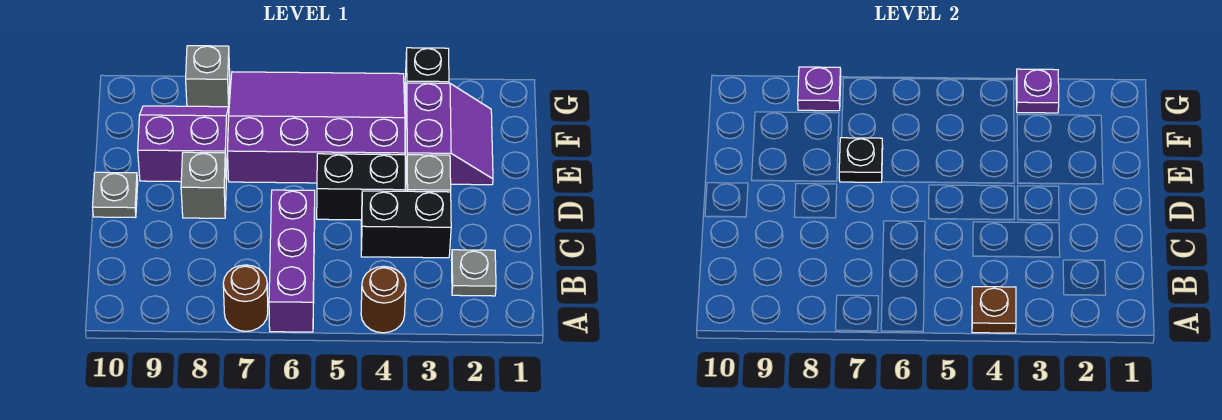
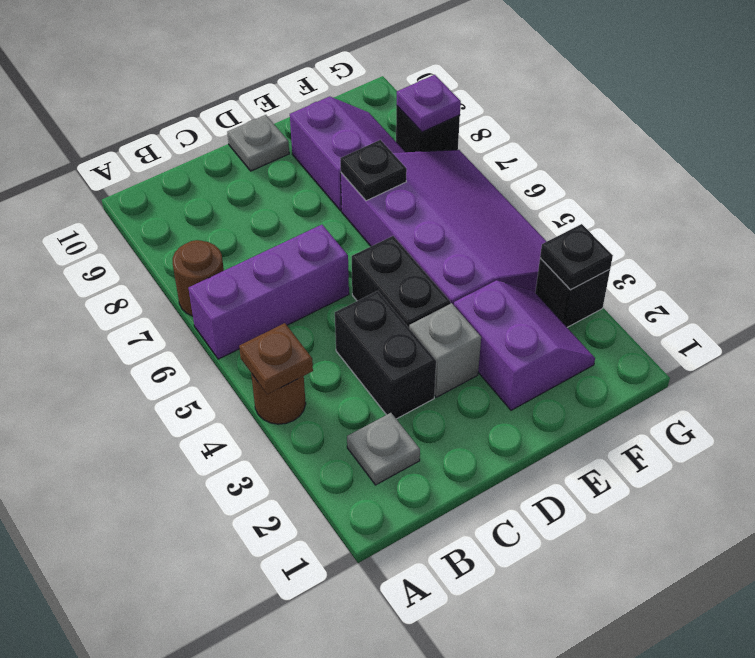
grey 1x1 brick [181,152,226,218] -> none
purple 2x2 slope [406,83,493,185] -> purple 2x2 slope turned to [454,280,595,410]
purple 1x1 plate [1016,69,1059,113] -> black 1x1 plate [540,224,613,290]
grey 1x1 brick [186,46,230,107] -> black 1x1 brick [396,106,460,152]

